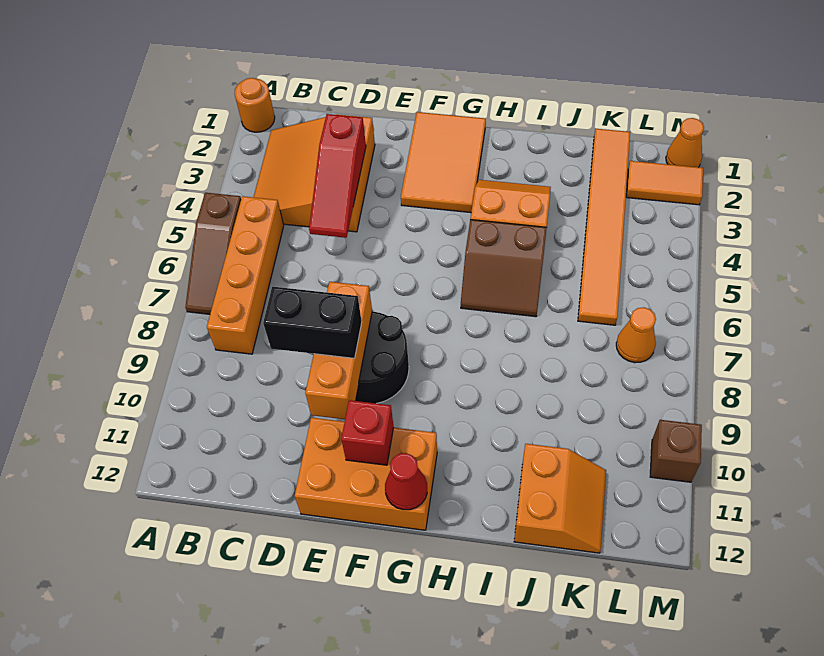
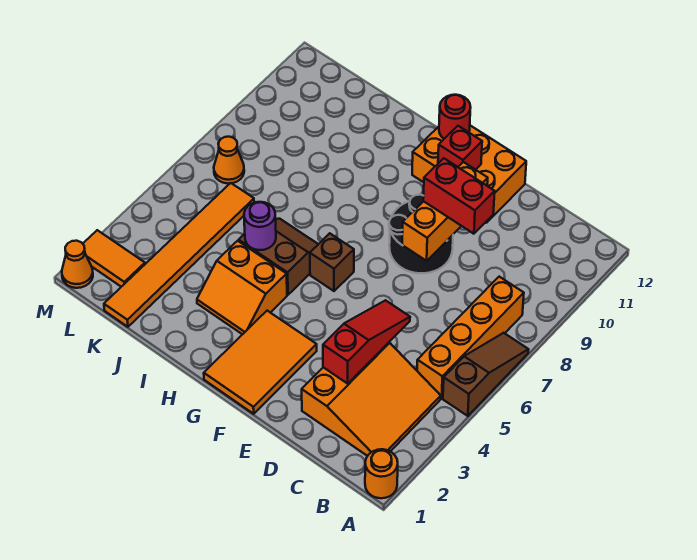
black 1x2 brick [263,287,362,358] -> red 1x2 brick [423,158,495,234]
red 1x1 cone [385,453,427,510] -> red 1x1 round brick [439,95,471,139]
none -> purple 1x1 round brick [244,202,276,250]
orange 2x2 slope [514,444,606,553] -> none
brown 1x1 brick [650,420,702,482] -> brown 1x1 brick moved to [310,233,354,291]

